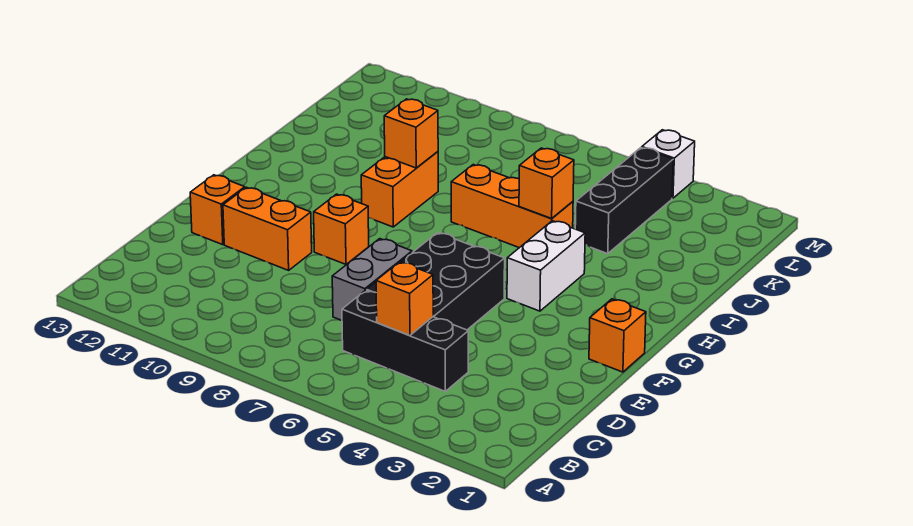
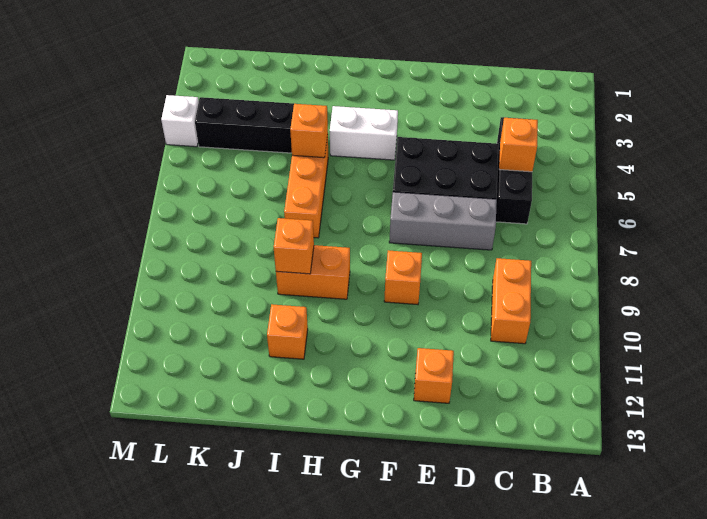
grey 1x2 brick [332,239,412,321] -> grey 1x3 brick [389,192,497,250]
orange 1x2 brick [223,187,312,270] -> orange 1x2 brick moved to [491,258,531,344]
orange 1x1 brick [589,299,646,372] -> orange 1x1 brick moved to [267,304,308,359]

